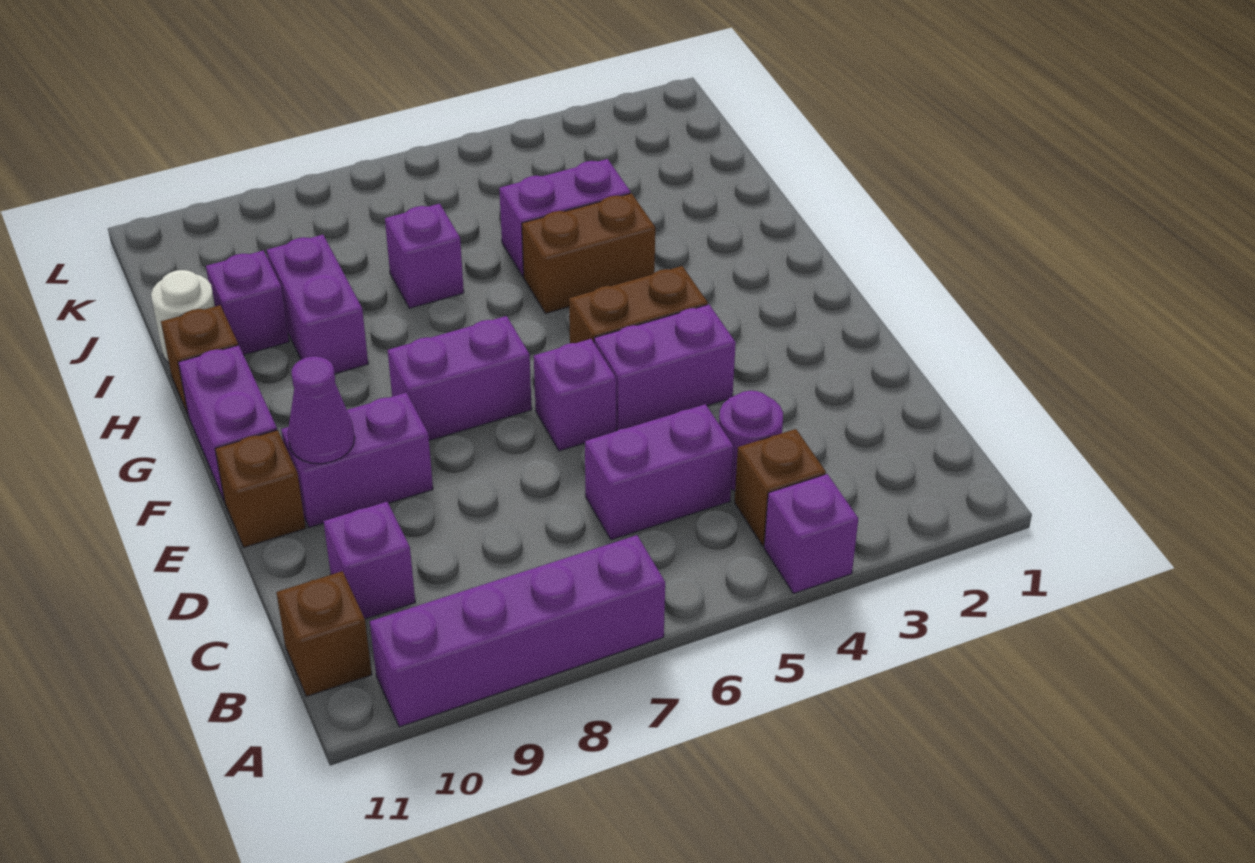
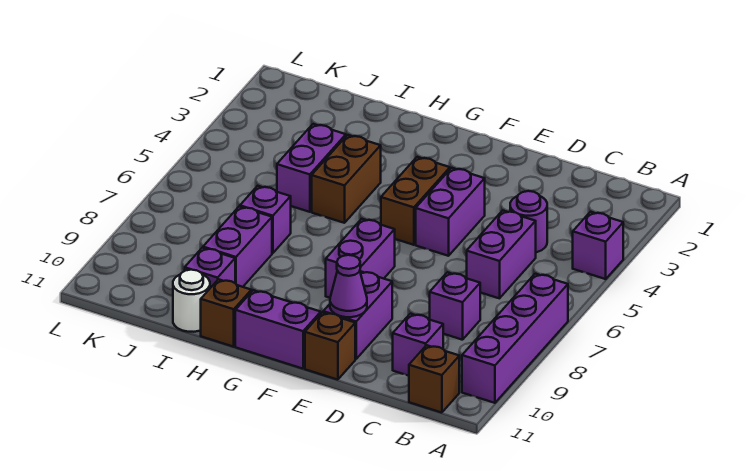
brown 1x1 brick [735,429,826,546] -> none
purple 1x1 brick [534,339,616,451] -> purple 1x1 brick moved to [430,272,480,340]
purple 1x2 brick [267,235,368,374] -> purple 1x2 brick turned to [203,206,272,287]

